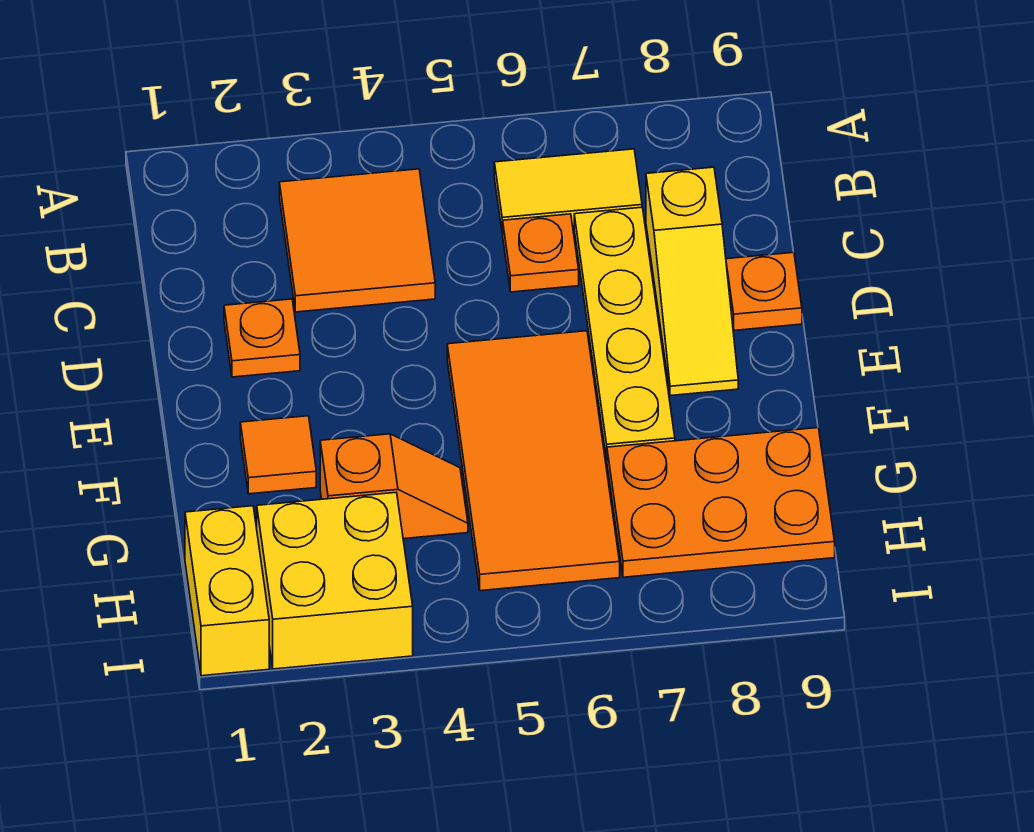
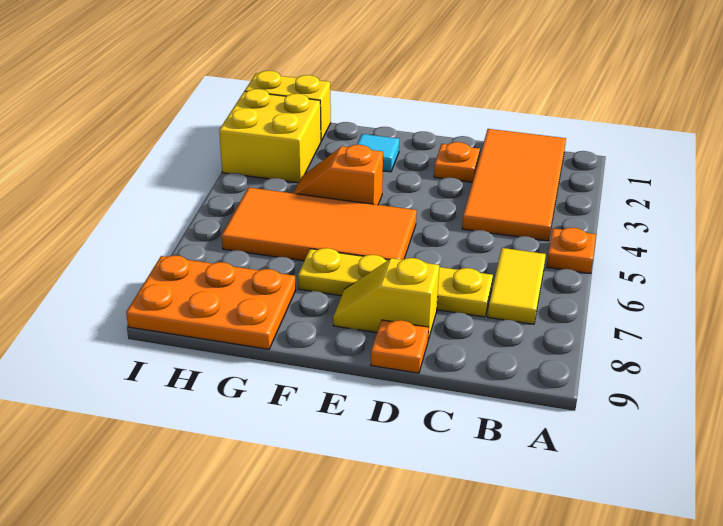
orange 2x2 tile [279,169,435,312] -> orange 2x4 tile [462,129,566,241]
orange 1x1 plate [502,214,579,292] -> orange 1x1 plate moved to [547,228,596,274]
yellow 1x3 slope [646,167,738,396] -> yellow 1x2 slope [333,258,439,340]
orange 1x1 tile [240,416,316,494] -> cyan 1x1 tile [357,134,399,172]
orange 1x2 slope [320,434,468,539] -> orange 1x2 slope turned to [294,145,383,205]
orange 2x3 plate [607,428,835,577] -> orange 2x3 plate turned to [126,256,296,349]

